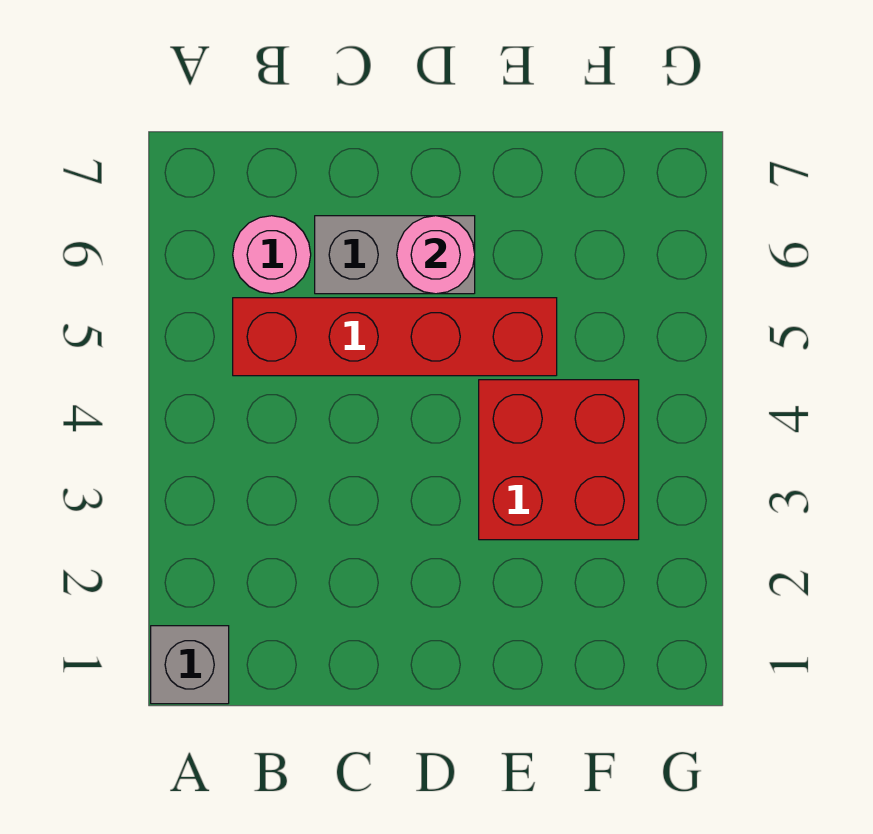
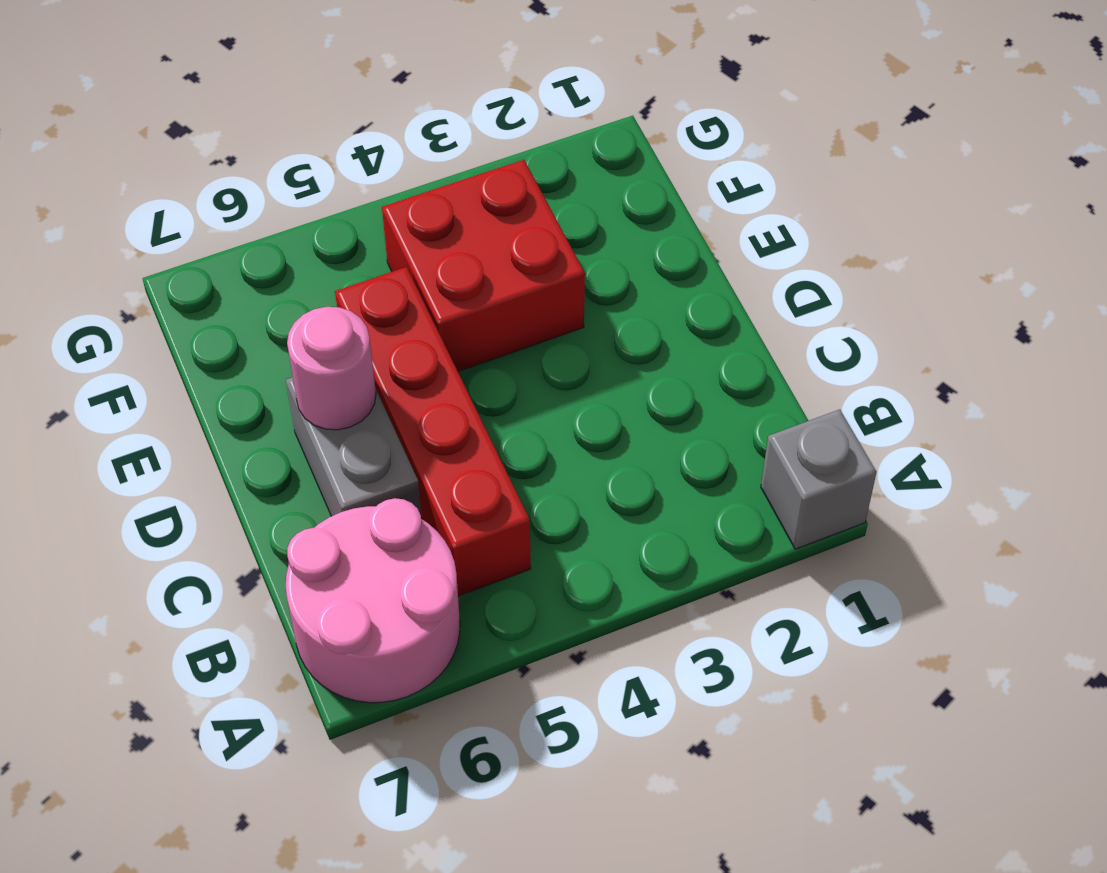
pink 1x1 round brick [233,216,311,294] -> pink 2x2 round brick [286,498,460,703]

